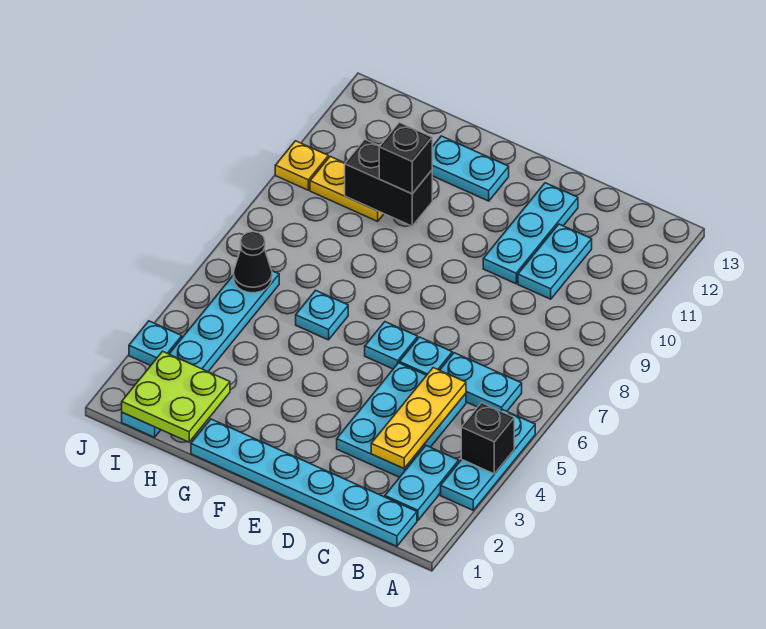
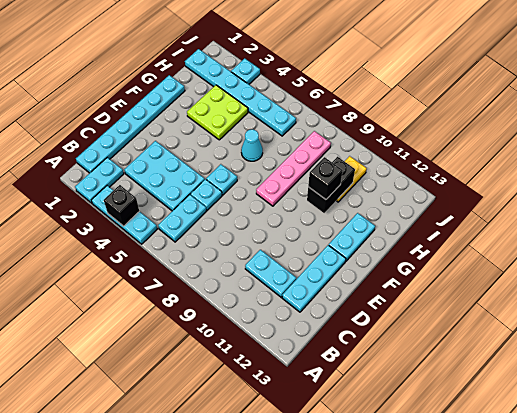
cyan 1x2 plate [385,446,459,521] -> cyan 1x2 plate turned to [75,157,124,203]
yellow 1x3 plate [371,368,466,469] -> none
cyan 1x3 plate [483,183,578,284] -> cyan 1x3 plate turned to [282,245,346,312]
none -> pink 1x4 plate [256,131,331,206]
cyan 1x1 plate [296,290,348,340] -> cyan 1x1 cone [241,130,263,161]
lime 2x2 plate [122,351,230,442] -> lime 2x2 plate moved to [187,85,248,140]
black 1x1 cone [234,232,272,293] -> none
yellow 1x1 plate [275,141,328,190] -> none

